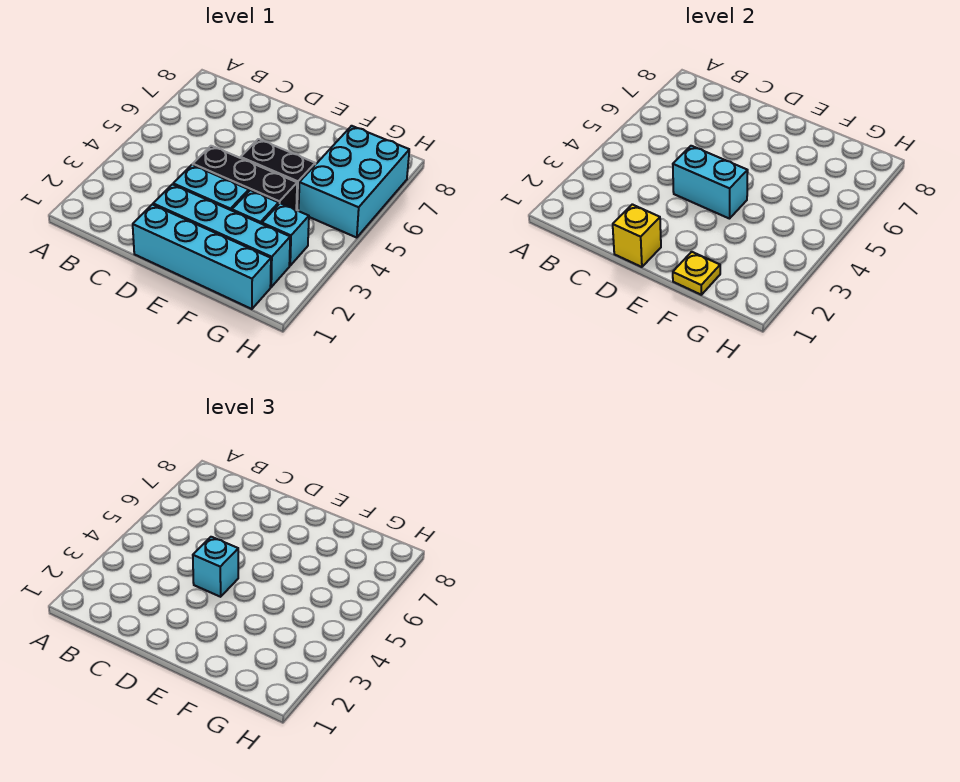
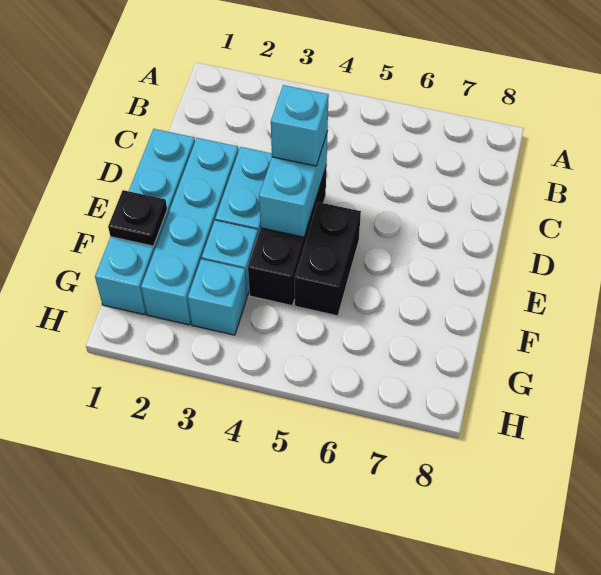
yellow 1x1 brick [613,204,661,267] -> none
yellow 1x1 plate [673,252,720,295] -> black 1x1 plate [108,190,167,246]
cyan 2x3 brick [299,126,409,238] -> none

